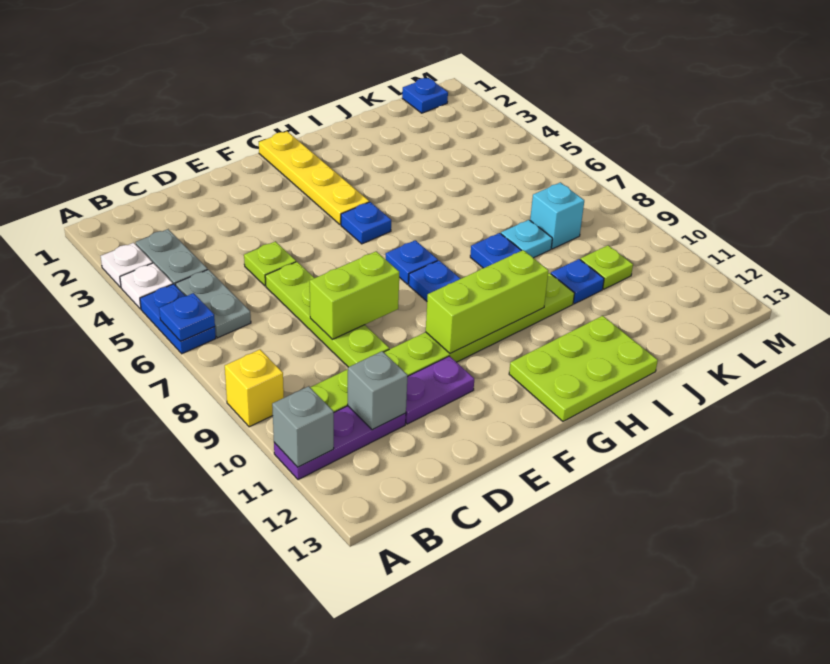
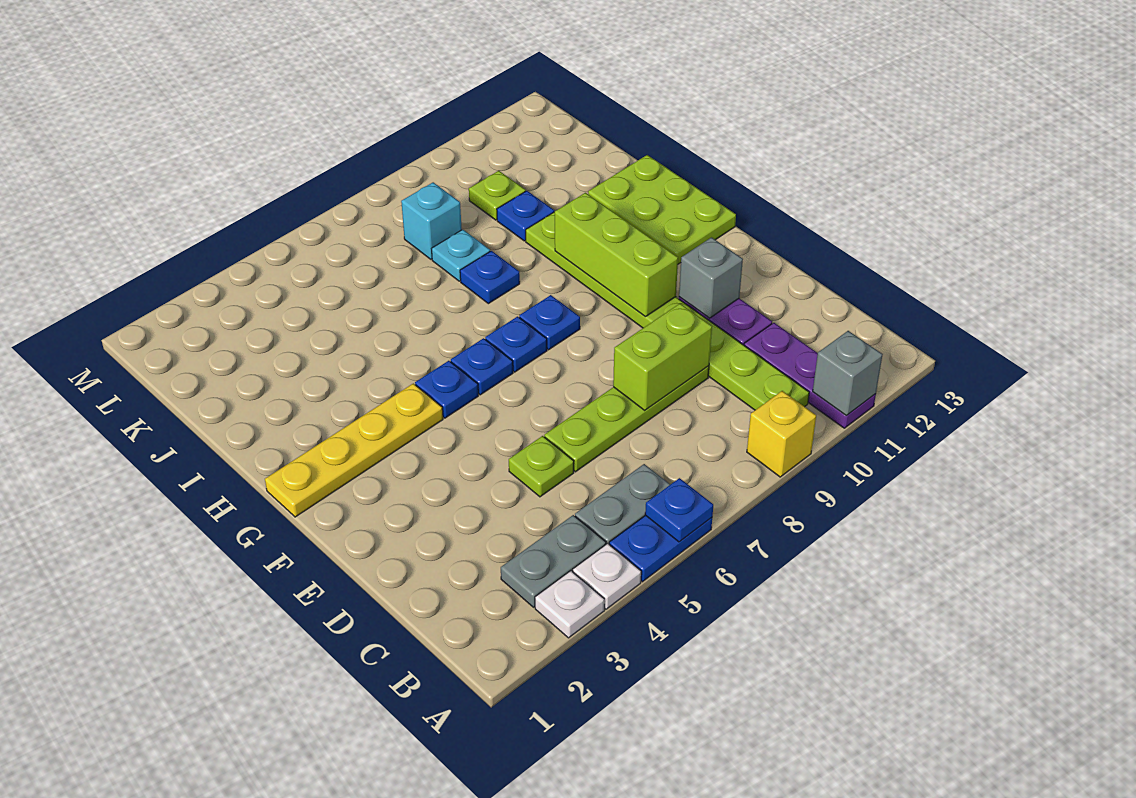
grey 1x1 brick [348,351,408,430] -> grey 1x1 brick moved to [679,238,743,318]
lime 1x2 brick [310,251,399,339] -> lime 1x2 brick turned to [613,304,712,410]
blue 1x1 plate [402,78,448,113] -> blue 1x1 plate moved to [451,338,513,395]

